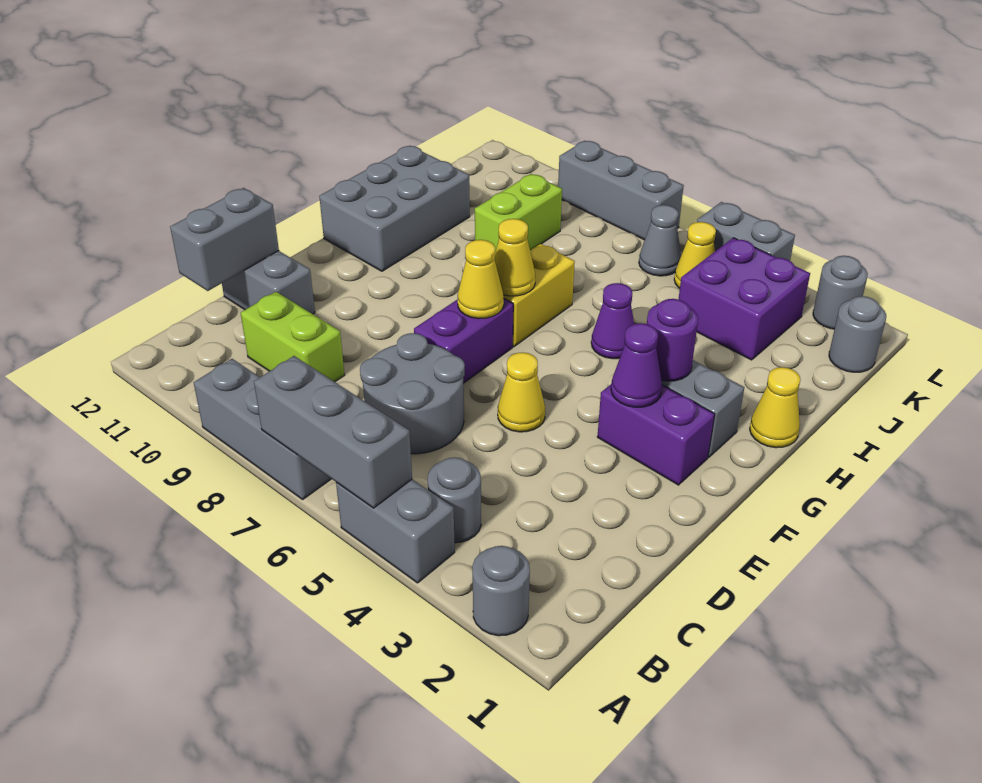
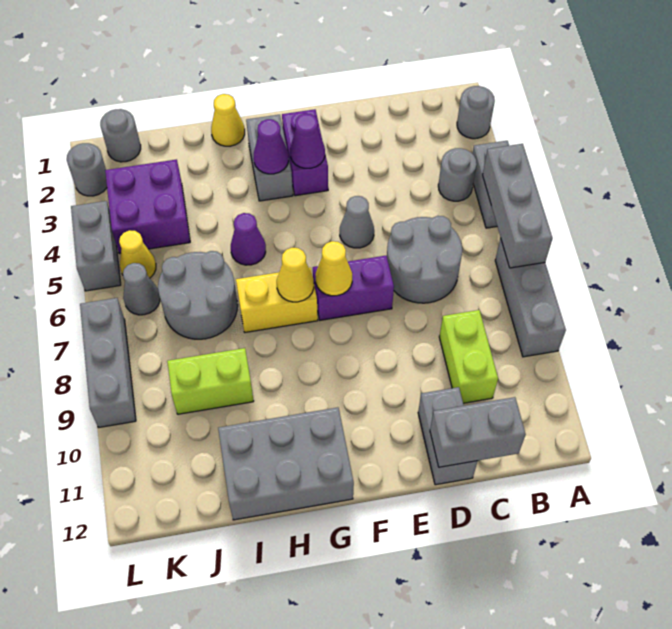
yellow 1x1 cone [498,352,545,432] -> grey 1x1 cone [340,196,374,248]
purple 1x1 round brick [647,299,698,381] -> purple 1x1 cone [254,119,289,174]
none -> grey 2x2 round brick [158,251,238,339]

